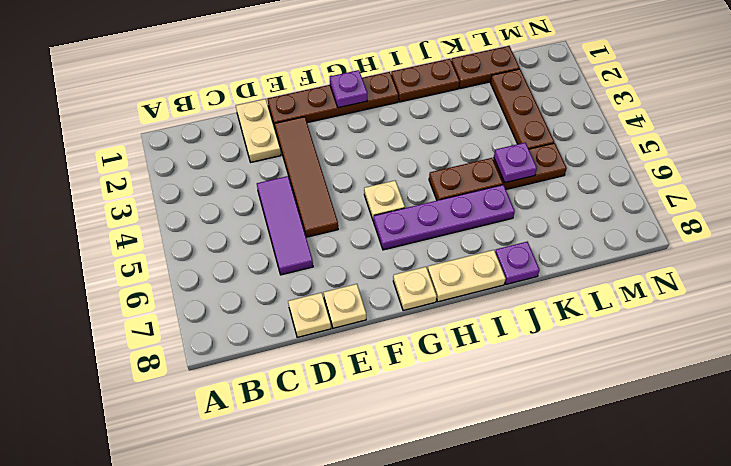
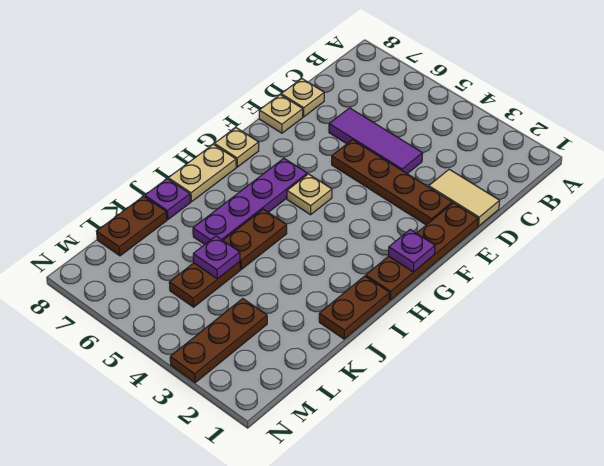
tan 1x2 plate [236,99,281,162] -> tan 1x2 tile [429,169,500,226]
brown 1x4 tile [275,117,338,237] -> brown 1x4 plate [332,140,452,225]
brown 1x2 plate [451,46,520,89] -> brown 1x2 plate moved to [97,196,167,256]
brown 1x3 plate [491,69,554,149] -> brown 1x3 plate turned to [170,299,267,383]

